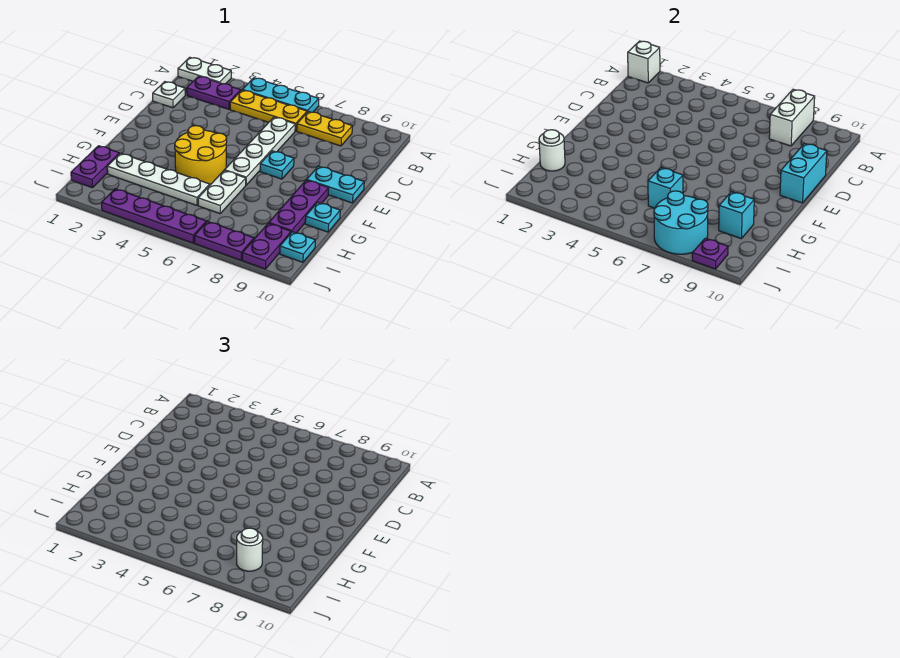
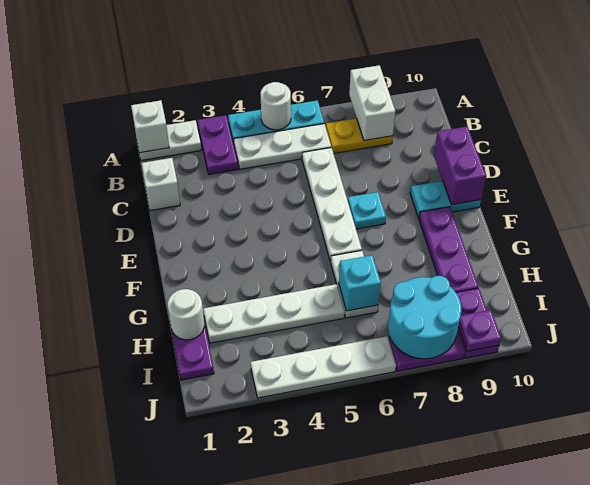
purple 1x2 plate [187,76,241,109] -> purple 1x2 plate turned to [197,115,238,174]
yellow 1x3 plate [230,90,307,131] -> white 1x3 plate [234,124,331,169]
white 1x1 plate [153,82,185,108] -> white 1x1 brick [142,158,180,211]
cyan 1x2 brick [780,143,827,203] -> purple 1x2 brick [434,126,486,205]
yellow 2x2 round brick [175,126,227,185] -> none
cyan 1x1 plate [305,202,340,232] -> none
cyan 1x1 brick [719,192,754,239] -> none
white 1x1 round brick [237,528,263,571] -> white 1x1 round brick moved to [260,82,291,130]
cyan 1x1 plate [280,232,315,262] -> none
purple 1x4 plate [102,189,206,243] -> white 1x4 plate [251,336,396,398]

